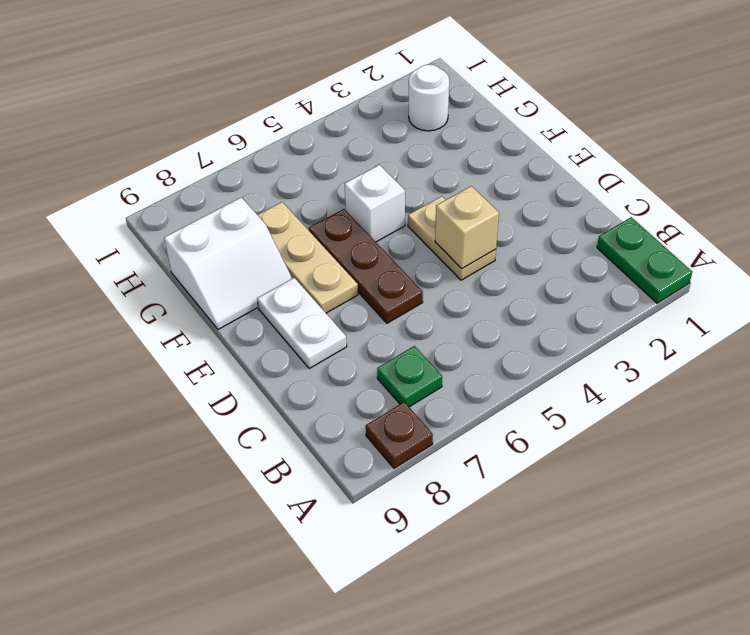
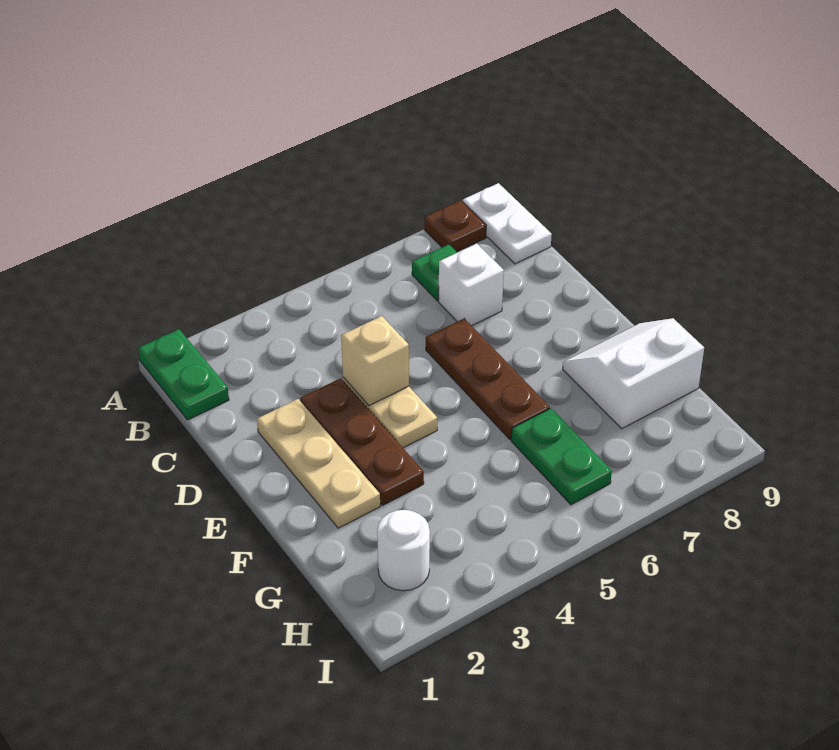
none -> brown 1x3 plate [300,378,424,505]
white 1x2 plate [257,278,347,369] -> white 1x2 plate moved to [463,183,552,264]
tan 1x3 plate [258,202,358,313] -> tan 1x3 plate moved to [257,399,380,528]
white 1x1 brick [345,165,405,242] -> white 1x1 brick moved to [439,244,504,326]
none -> green 1x2 plate [511,408,612,505]

